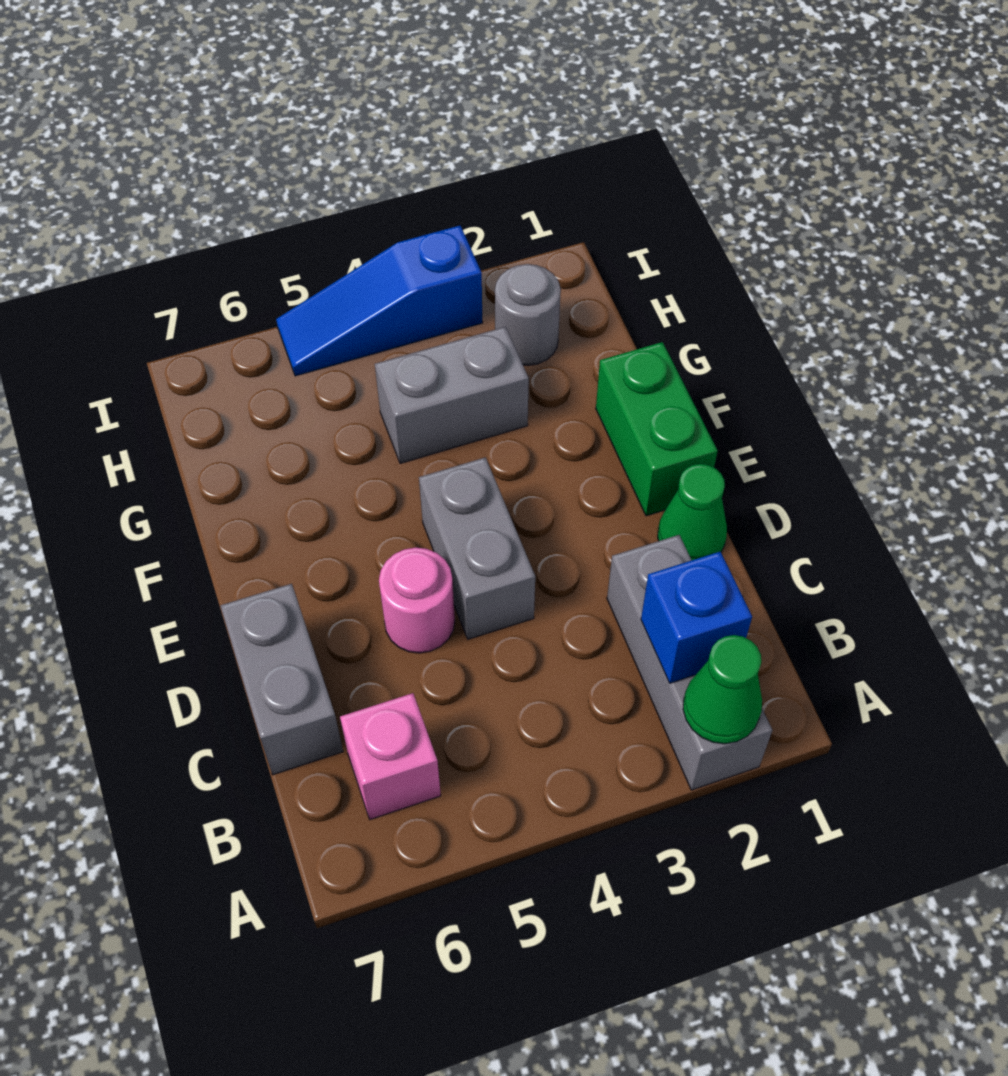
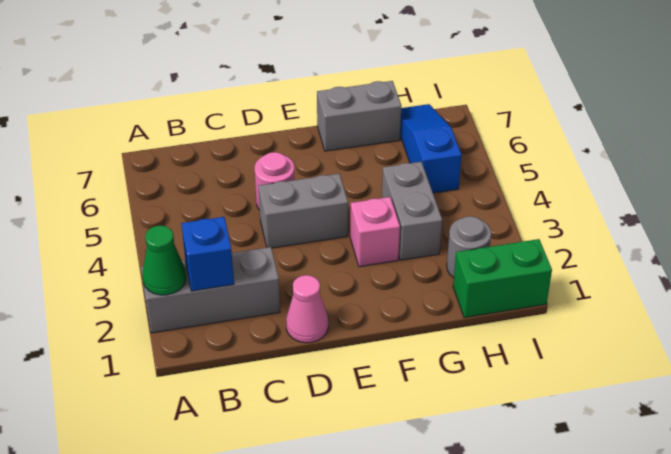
pink 1x1 brick [340,693,441,820] -> pink 1x1 brick moved to [350,197,400,267]
grey 1x2 brick [221,584,343,775] -> grey 1x2 brick moved to [317,81,401,151]
green 1x1 cone [658,464,727,560] -> pink 1x1 cone [286,275,328,343]
green 1x2 brick [596,342,717,516] -> green 1x2 brick moved to [453,239,552,318]
blue 1x3 slope [276,226,483,376] -> blue 1x3 slope moved to [400,104,462,193]

